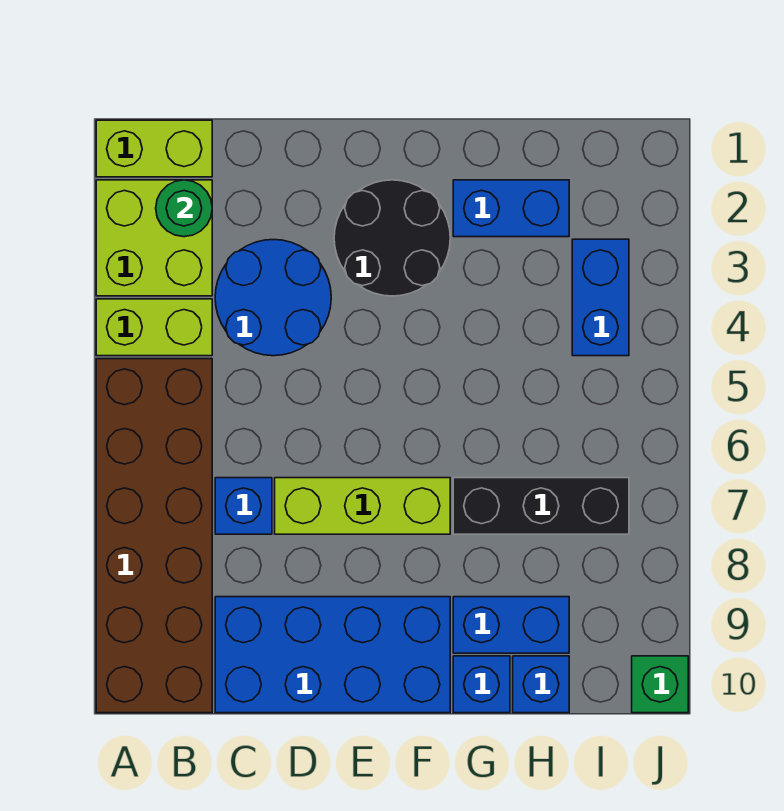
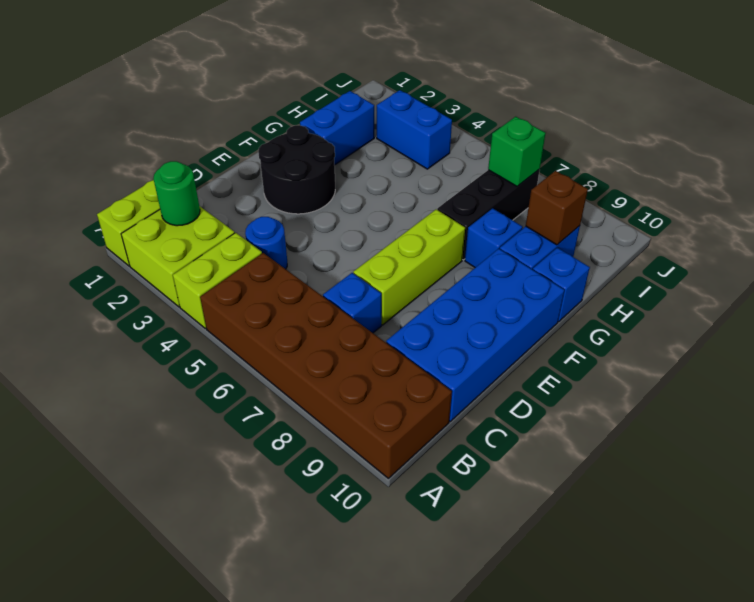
blue 2x2 round brick [215,240,331,356] -> blue 1x1 round brick [245,217,287,269]
none -> brown 1x1 brick [526,171,588,245]
blue 1x1 brick [513,656,569,713] -> blue 1x1 brick moved to [465,208,523,267]
green 1x1 brick [632,656,688,713] -> green 1x1 brick moved to [488,117,546,186]

